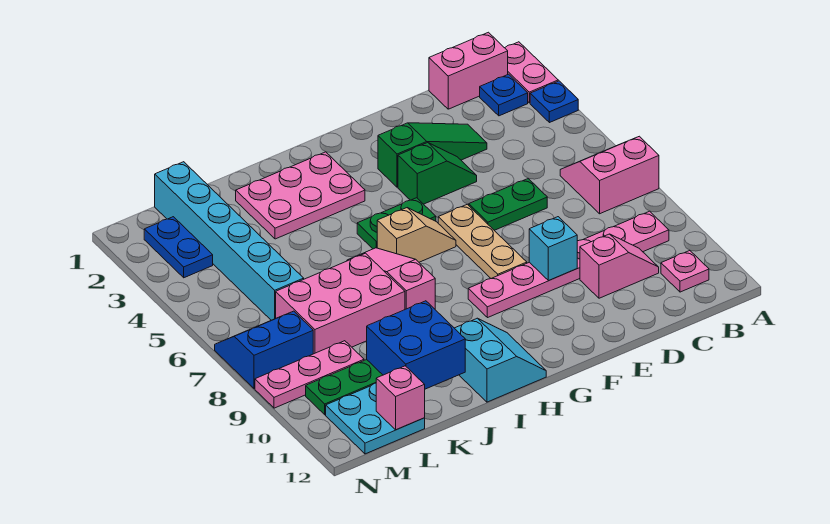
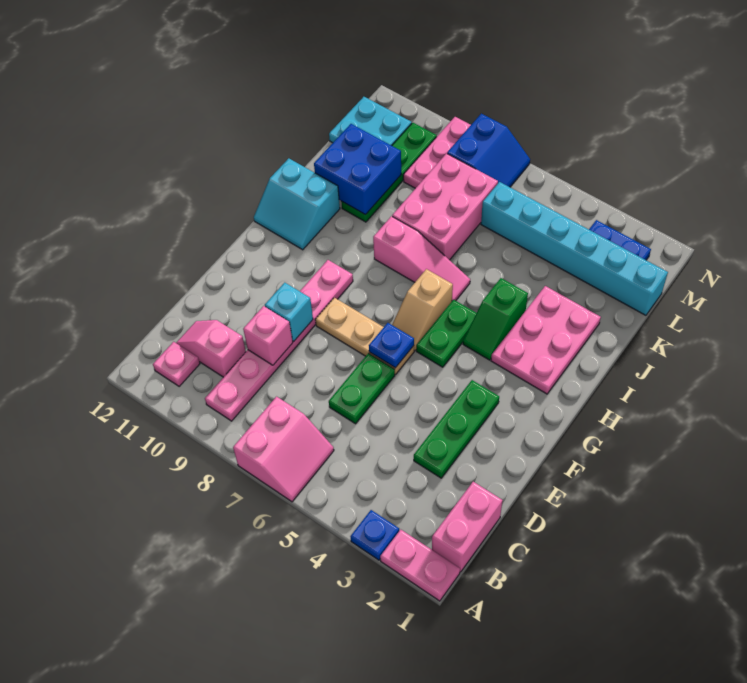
blue 1x1 plate [480,74,528,116] -> blue 1x1 plate moved to [369,323,414,368]
pink 1x2 slope [580,234,659,298] -> pink 1x2 slope turned to [176,320,246,377]
green 1x3 slope [378,123,487,187] -> green 1x3 plate [414,380,499,478]
green 1x2 slope [398,143,477,204] -> green 1x2 slope moved to [463,278,528,360]
pink 1x1 brick [376,366,425,430] -> pink 1x1 brick moved to [243,306,293,365]

